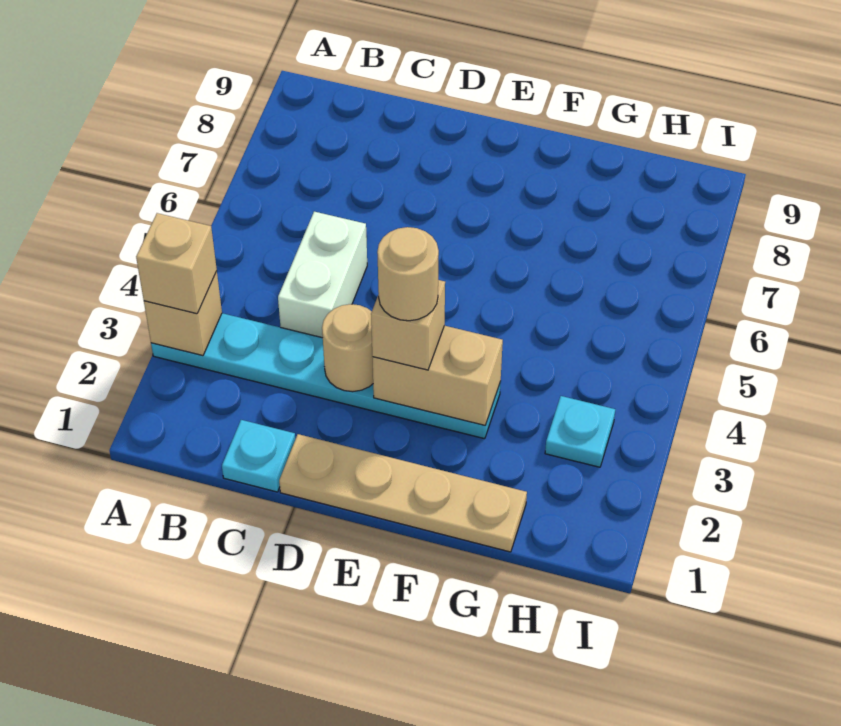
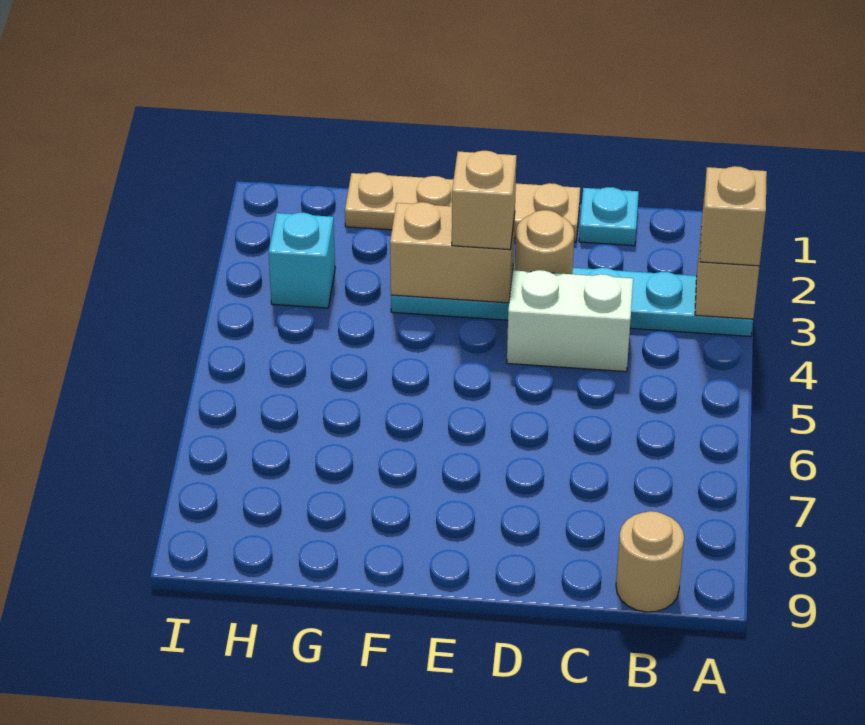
white 1x2 brick [278,212,367,338] -> white 1x2 brick turned to [507,270,633,372]
tan 1x1 round brick [377,227,439,321] -> tan 1x1 round brick moved to [616,511,684,612]
cyan 1x1 plate [545,396,615,467] -> cyan 1x1 brick [269,213,335,308]

